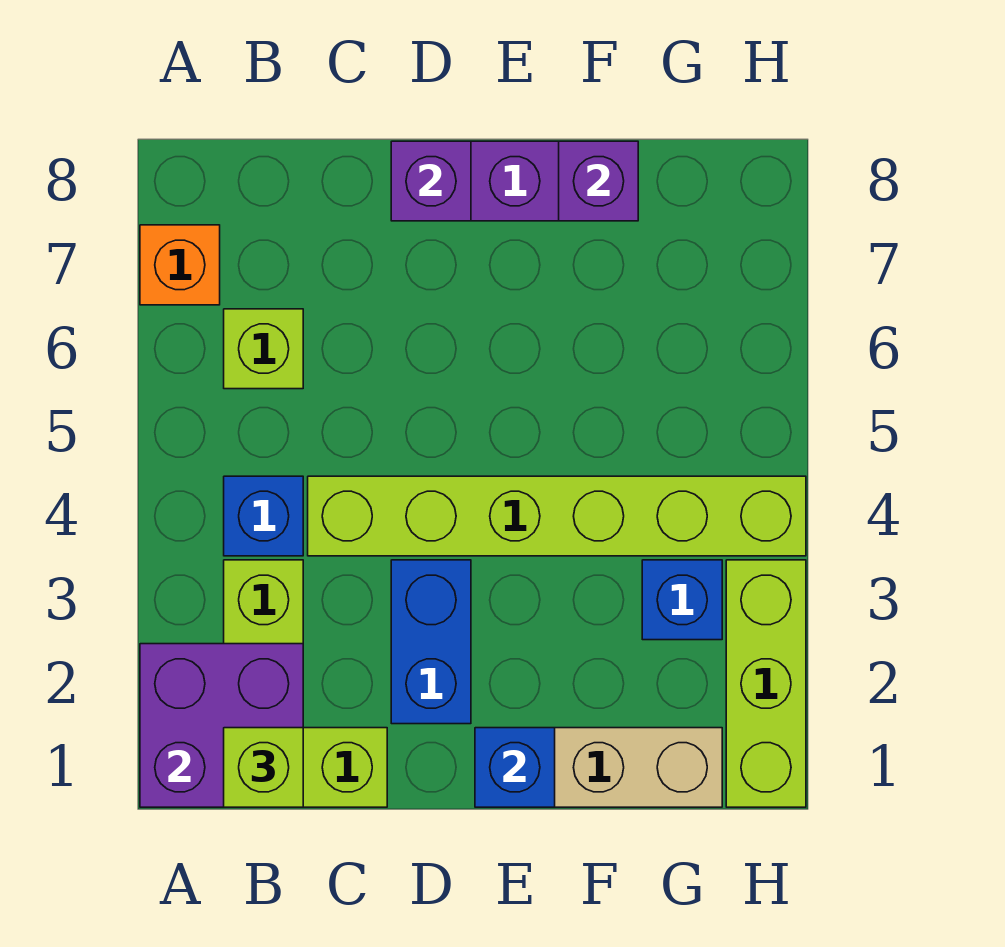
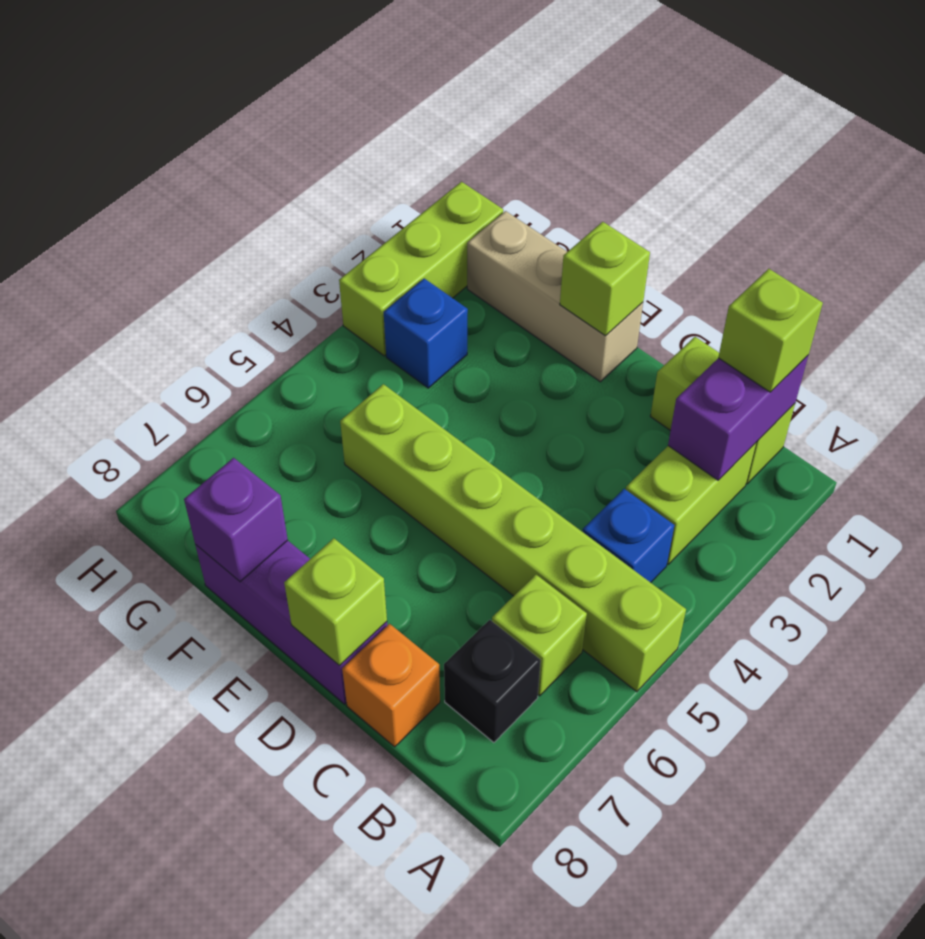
purple 2x2 brick [140,644,303,807] -> purple 1x2 brick [668,356,808,480]
orange 1x1 brick [140,225,220,305] -> orange 1x1 brick moved to [342,624,440,747]
none -> black 1x1 brick [444,620,541,743]
lime 1x6 brick [308,476,806,556] -> lime 1x6 brick moved to [340,384,686,692]
blue 1x2 brick [391,560,471,724] -> none
purple 1x1 brick [391,141,471,221] -> lime 1x1 brick [284,538,387,666]
blue 1x1 brick [475,728,555,807] -> lime 1x1 brick [560,222,650,336]

